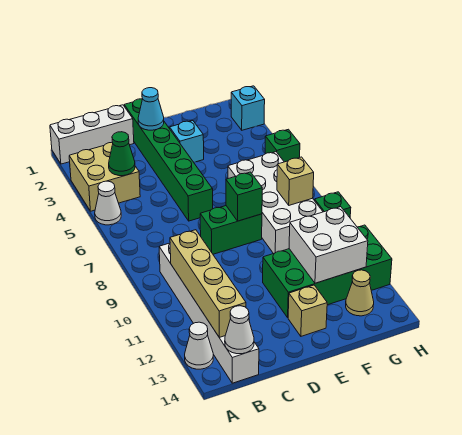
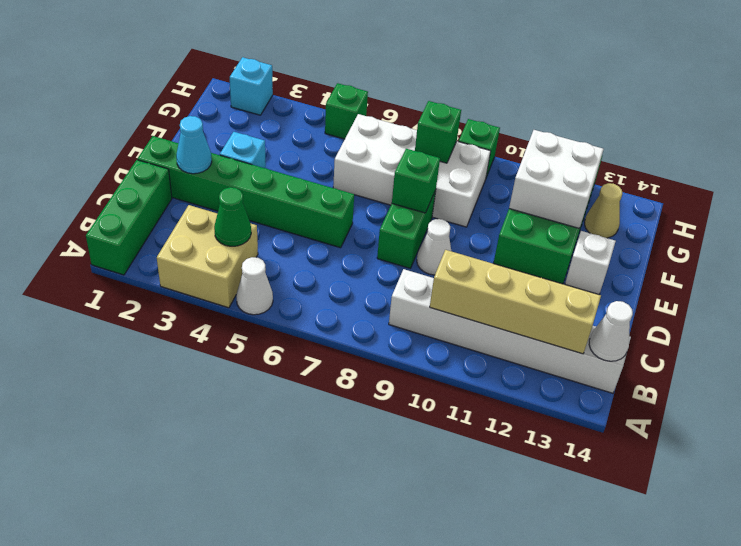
white 1x3 brick [50,105,134,164] -> green 1x3 brick [86,160,172,275]
white 1x1 cone [185,322,213,369] -> white 1x1 cone moved to [417,219,451,275]
tan 1x1 brick [288,285,327,336] -> white 1x1 brick [565,231,616,295]
tan 1x1 brick [277,157,314,205] -> green 1x1 brick [415,101,461,163]

